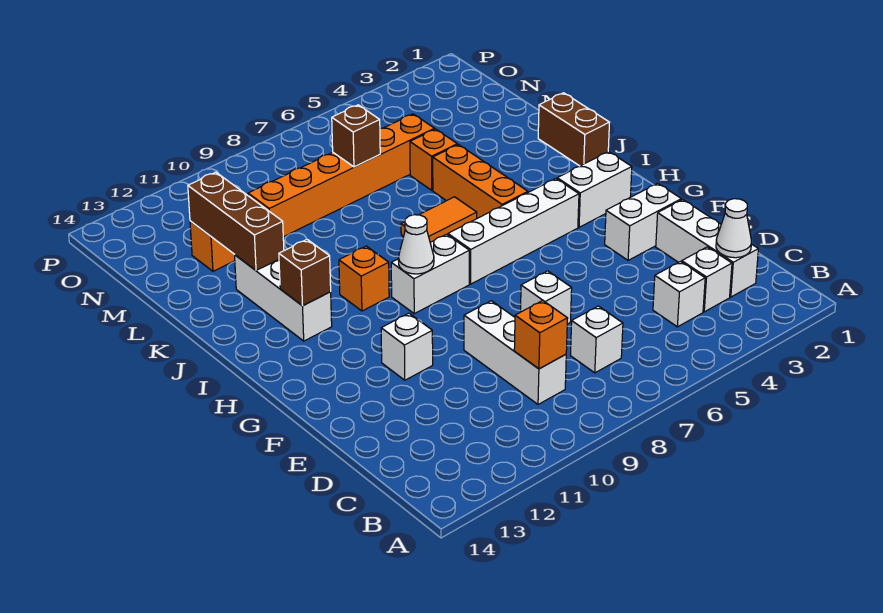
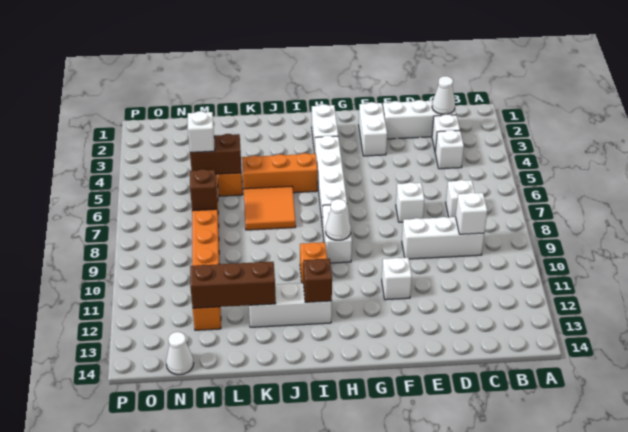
orange 1x1 brick [514,301,568,369] -> white 1x1 brick [456,193,487,234]
brown 1x2 brick [538,93,610,166] -> brown 1x2 brick moved to [190,134,242,174]
orange 1x2 tile [401,197,477,242] -> orange 2x2 tile [244,186,296,230]
none -> white 1x1 brick [188,111,215,152]
none -> white 1x1 cone [166,332,194,375]

